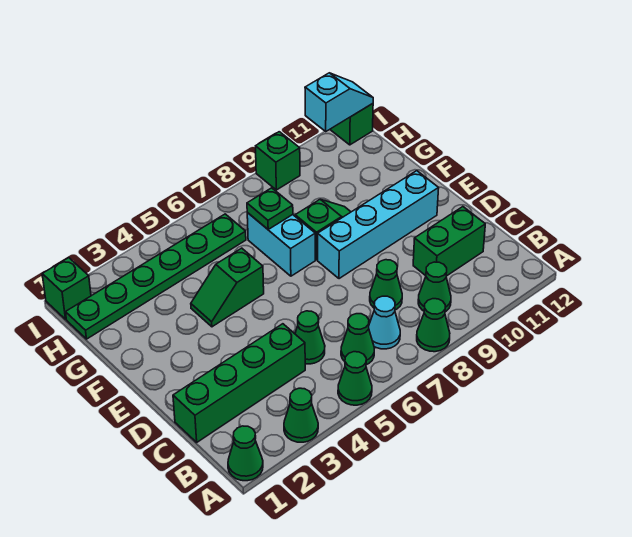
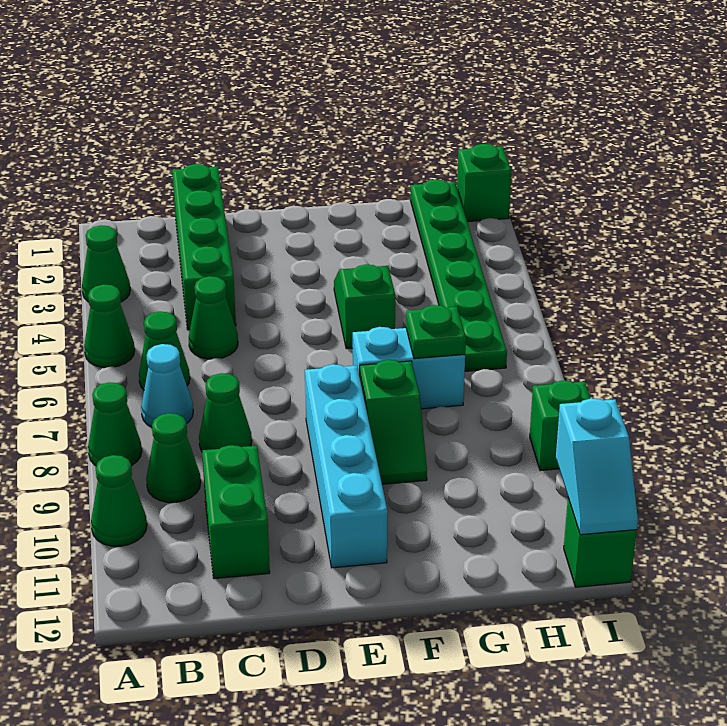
green 1x1 cone [228,426,263,481] -> green 1x1 cone moved to [91,455,147,546]

